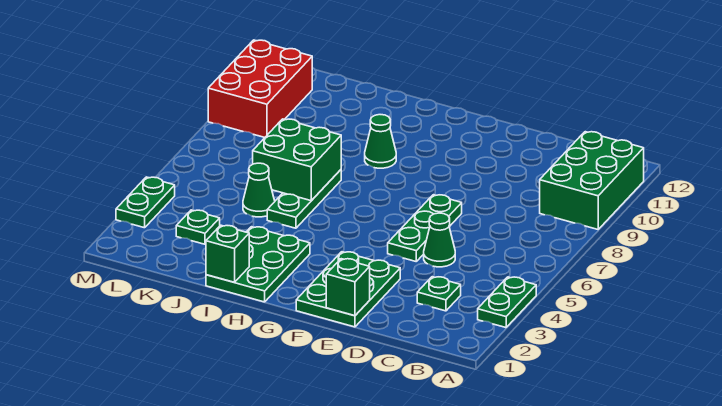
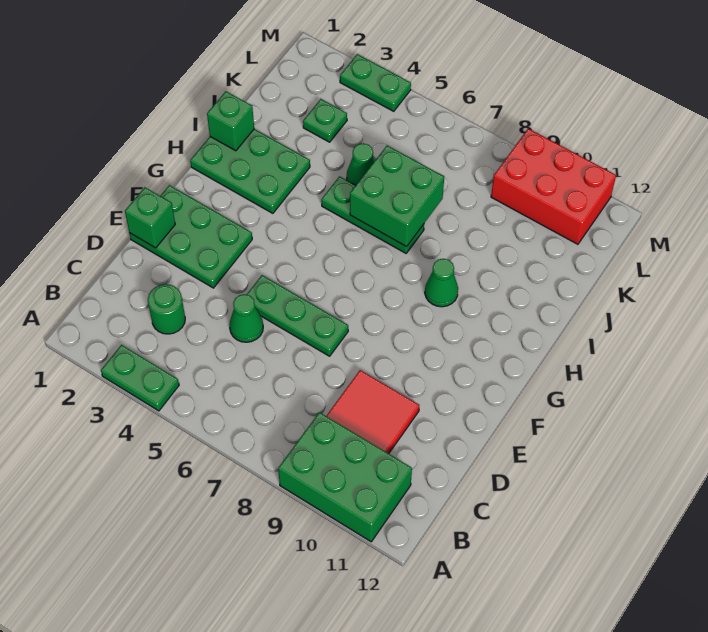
green 1x1 plate [417,277,461,311] -> green 1x1 round brick [148,284,185,334]
none -> red 2x2 tile [327,370,419,454]

